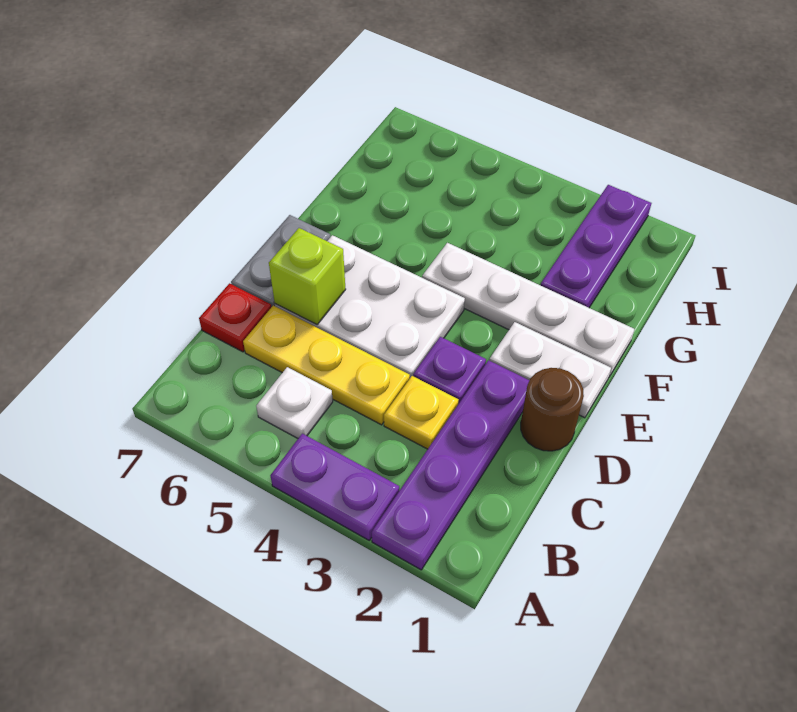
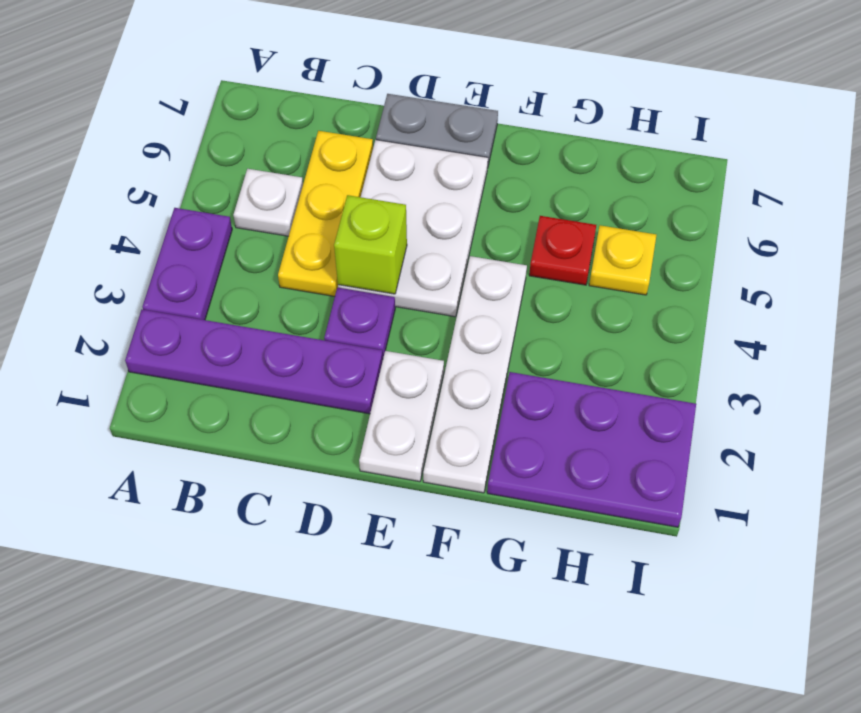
yellow 1x1 plate [384,376,458,449] -> yellow 1x1 plate moved to [589,225,656,295]
red 1x1 plate [199,283,271,352] -> red 1x1 plate moved to [529,216,596,285]
brown 1x1 round brick [521,368,584,451] -> none
lime 1x1 brick [269,228,346,325] -> lime 1x1 brick moved to [334,195,407,294]
purple 1x3 plate [540,185,651,308] -> purple 2x3 plate [487,372,696,527]

